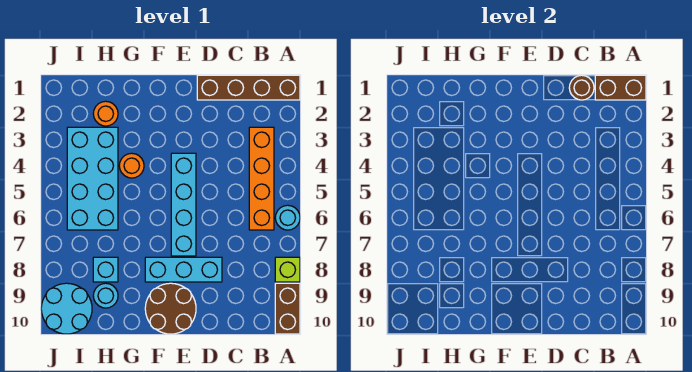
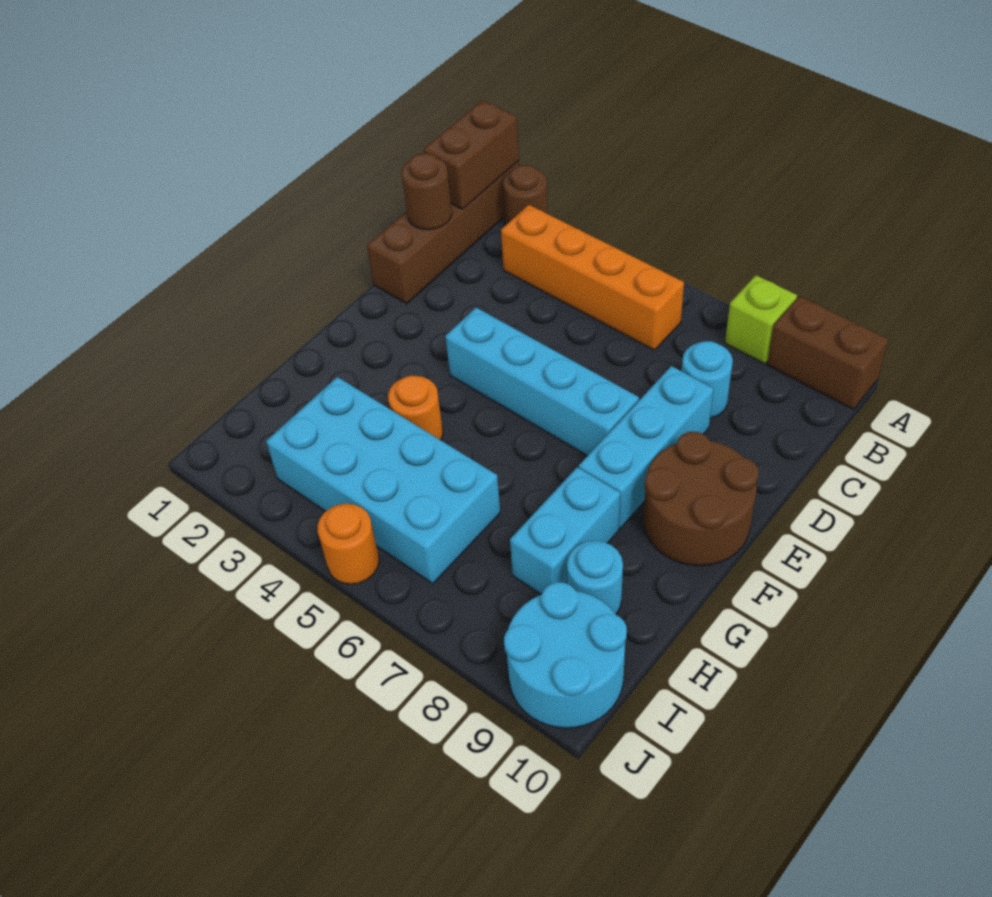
none -> brown 1x1 round brick [503,165,548,225]
cyan 1x1 round brick [275,205,300,230] -> cyan 1x1 round brick moved to [682,341,733,418]
orange 1x1 round brick [93,101,118,126] -> orange 1x1 round brick moved to [318,503,379,584]
cyan 1x1 brick [93,257,118,282] -> cyan 1x2 brick [510,467,620,595]

